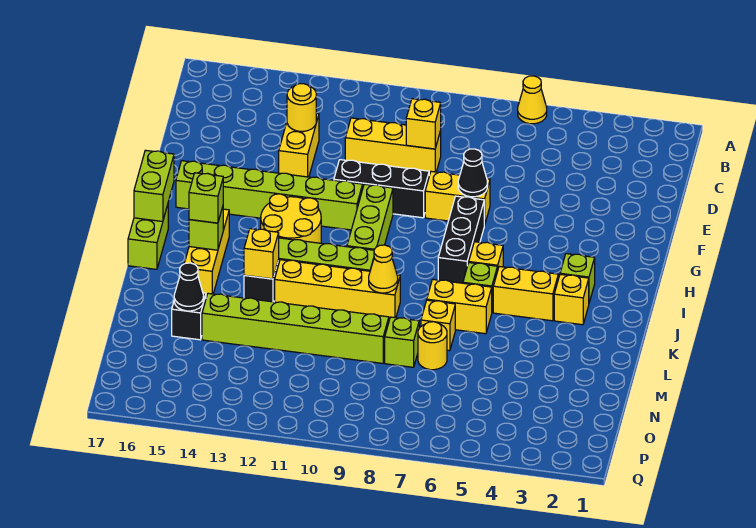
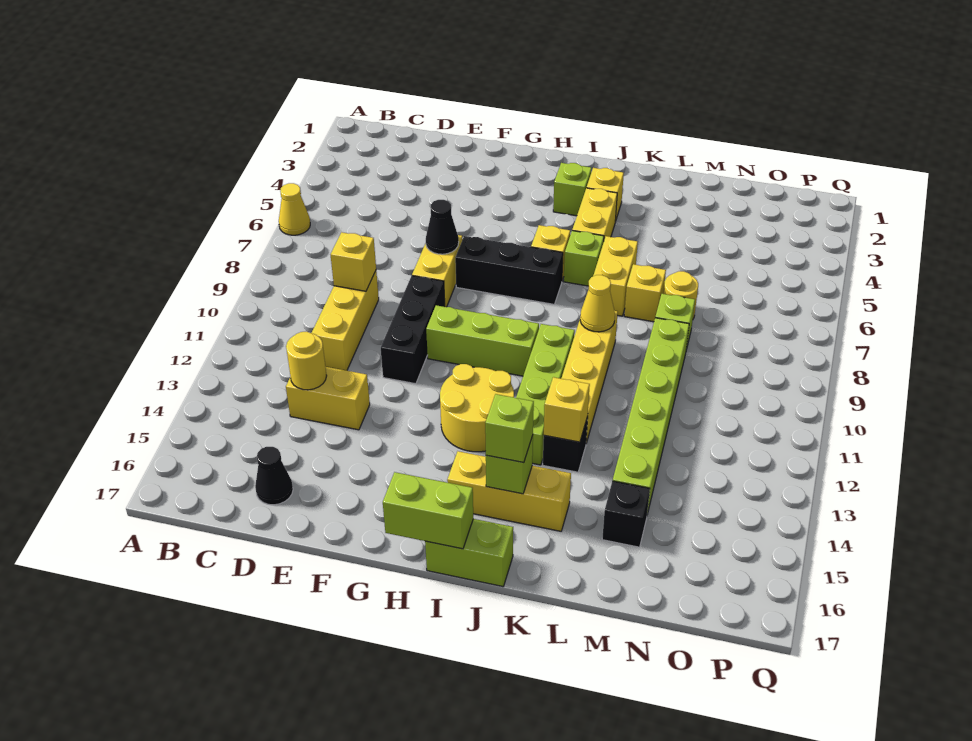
lime 1x6 brick [176,161,363,230] -> none
black 1x1 cone [174,263,204,311] -> black 1x1 cone moved to [255,447,293,505]

